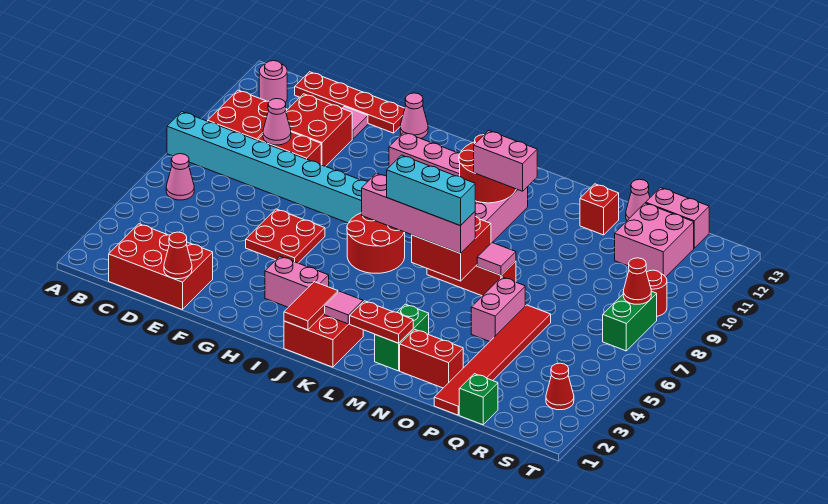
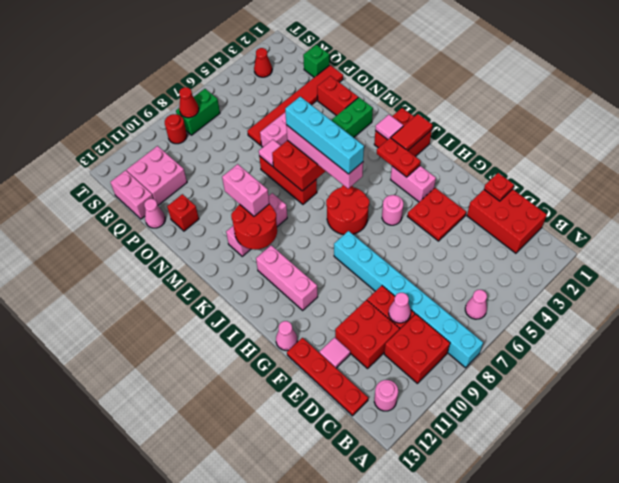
red 1x1 cone [164,232,192,279] -> red 1x1 plate [484,173,514,201]
red 2x2 plate [246,209,325,263] -> red 2x2 plate moved to [407,188,466,241]
none -> pink 1x1 round brick [382,195,403,225]
cyan 1x3 brick [387,155,475,226] -> cyan 1x4 brick [285,97,364,174]
red 1x2 plate [350,301,413,343] -> red 1x2 plate moved to [377,138,421,177]

